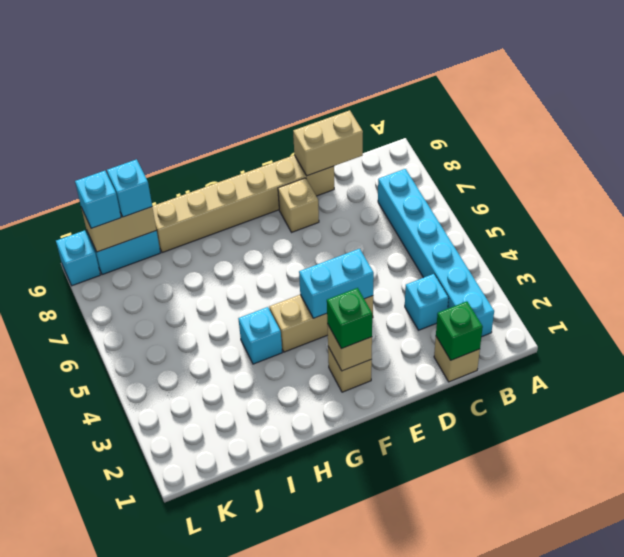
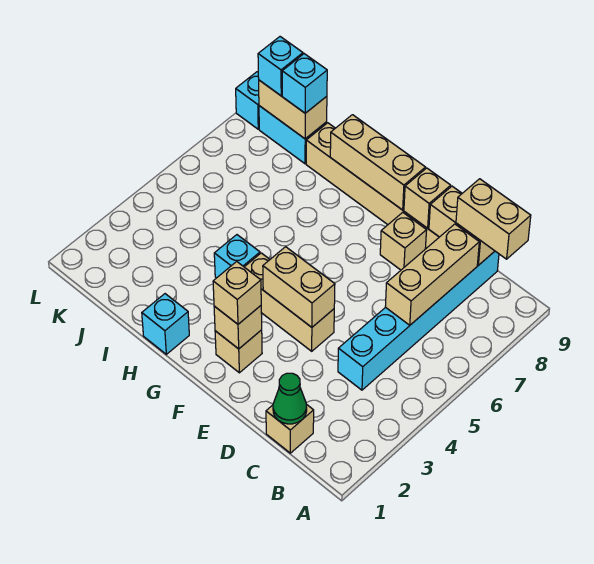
cyan 1x6 brick [378,169,494,337] -> cyan 1x6 brick moved to [338,251,499,390]
none -> tan 1x2 brick [456,179,531,259]
green 1x1 brick [436,301,483,360] -> green 1x1 cone [273,373,307,424]
cyan 1x1 brick [405,274,449,330] -> cyan 1x1 brick moved to [142,294,189,354]
none -> tan 1x3 brick [385,224,479,325]
cyan 1x2 brick [299,249,374,318] -> tan 1x2 brick [263,247,335,327]
none -> tan 1x1 brick [404,168,451,228]
green 1x1 brick [327,288,372,349] -> tan 1x1 brick [213,262,261,324]
none -> tan 1x3 brick [330,115,426,210]

